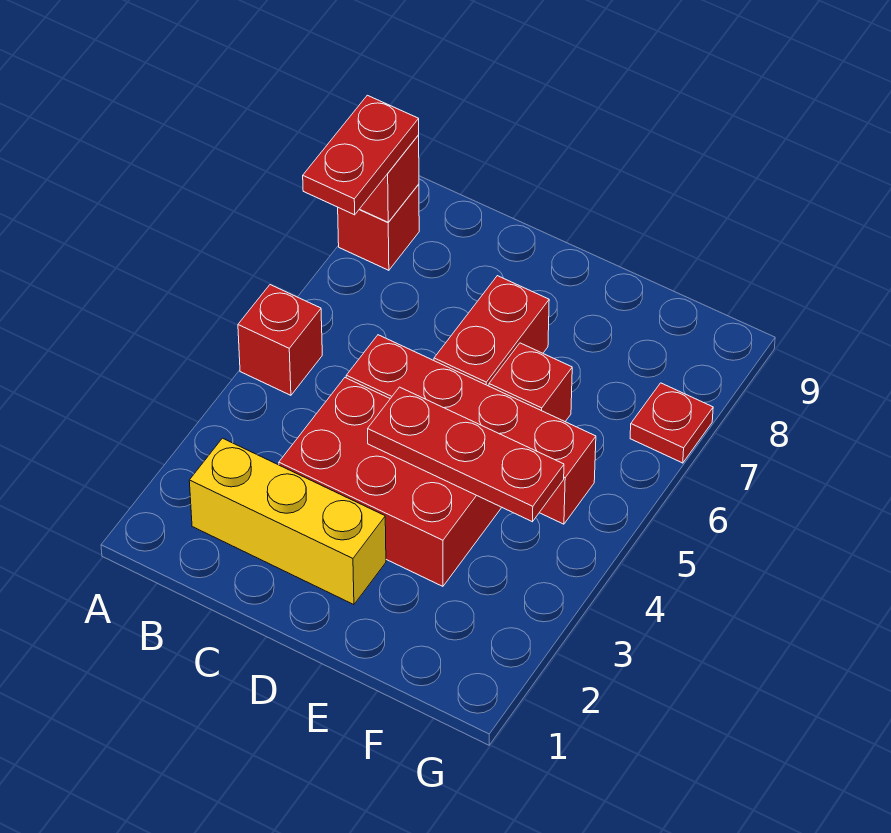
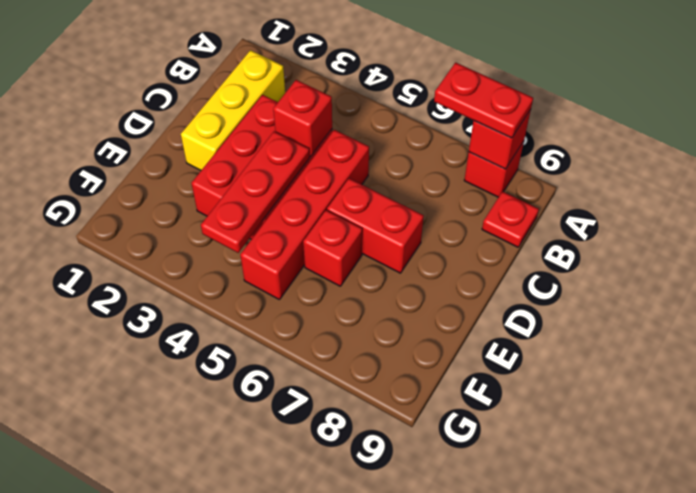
red 1x1 brick [238,285,322,395] -> red 1x1 brick moved to [273,80,332,157]
red 1x1 plate [630,383,713,463] -> red 1x1 plate moved to [482,191,539,247]

